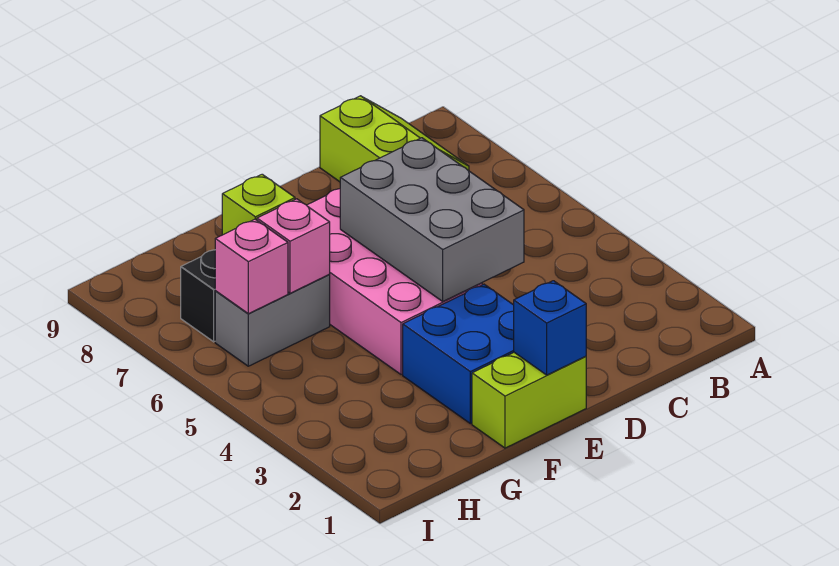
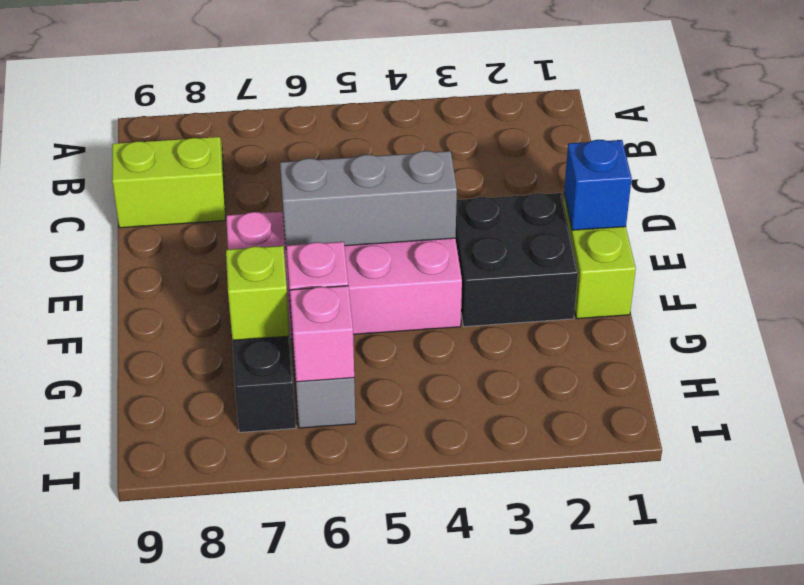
grey 2x3 brick [340,138,524,301] -> grey 1x3 brick [280,151,457,250]
blue 2x2 brick [403,284,514,424] -> black 2x2 brick [455,193,578,327]

